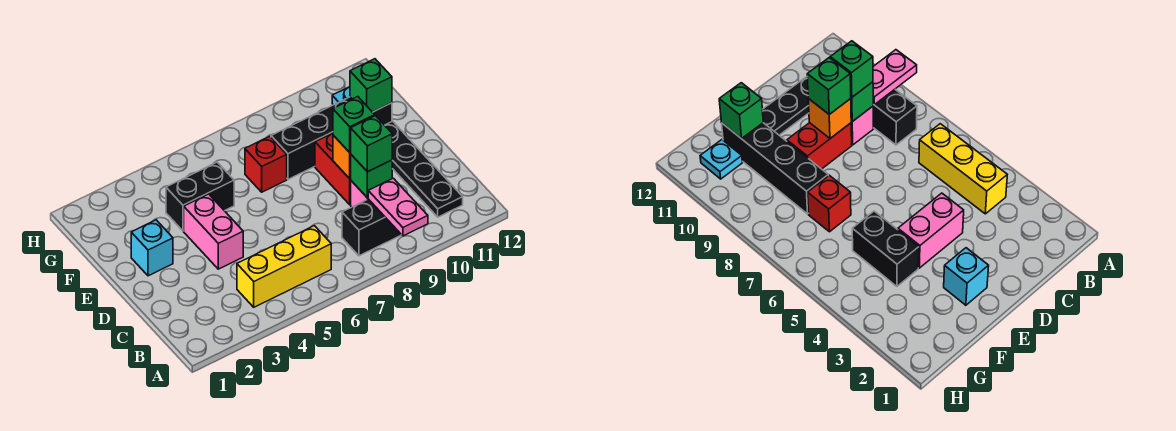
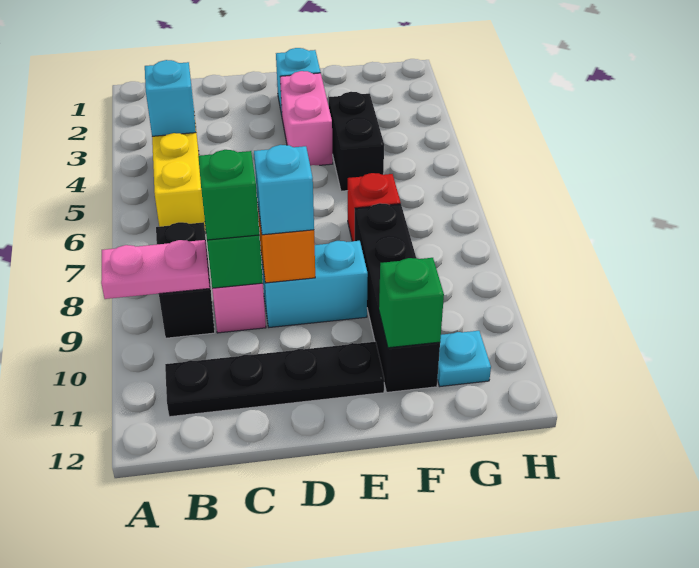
none -> cyan 1x1 brick [145,60,196,136]
pink 1x2 brick [184,194,243,269] -> pink 1x2 brick turned to [280,71,333,166]
red 1x2 brick [315,133,351,205] -> cyan 1x2 brick [261,241,368,327]
green 1x1 brick [333,97,375,152] -> cyan 1x1 brick [254,145,314,235]

